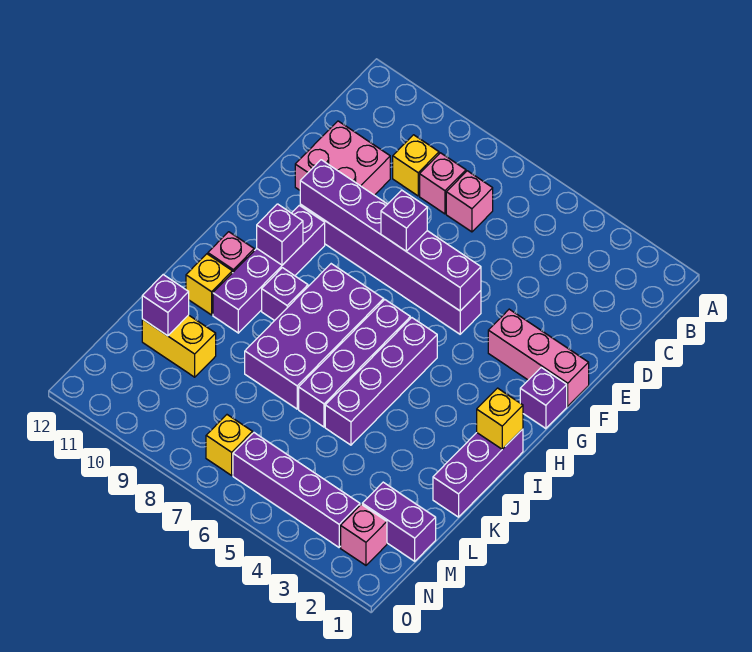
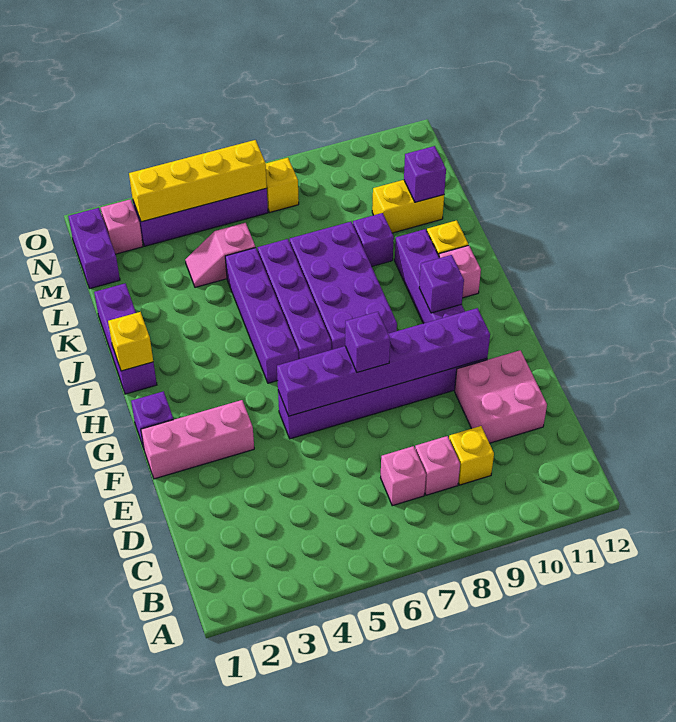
purple 1x1 brick [262,268,308,321] -> purple 1x1 brick moved to [353,213,394,266]
none -> pink 1x2 slope [185,223,255,287]
purple 1x2 brick [362,482,436,561] -> purple 1x2 brick turned to [68,208,120,288]
none -> yellow 1x4 brick [129,140,267,222]

